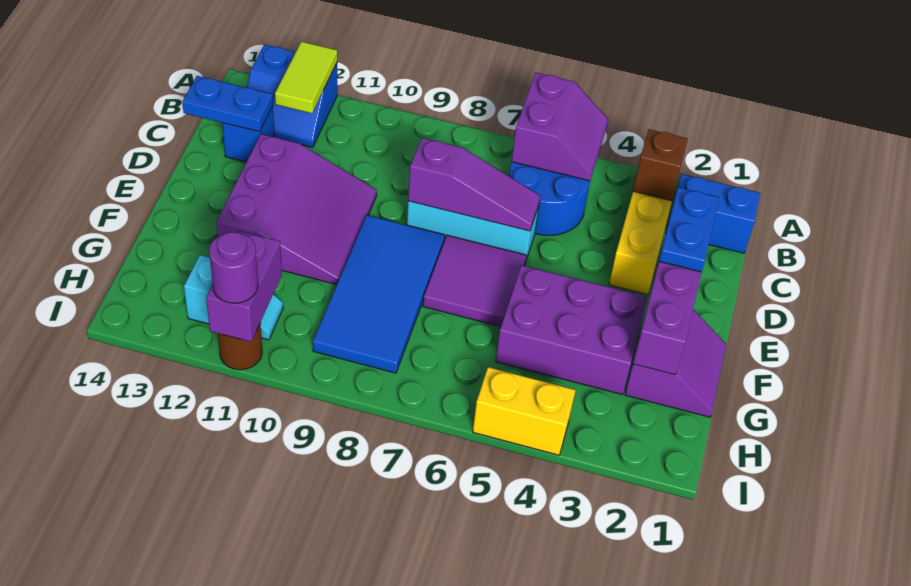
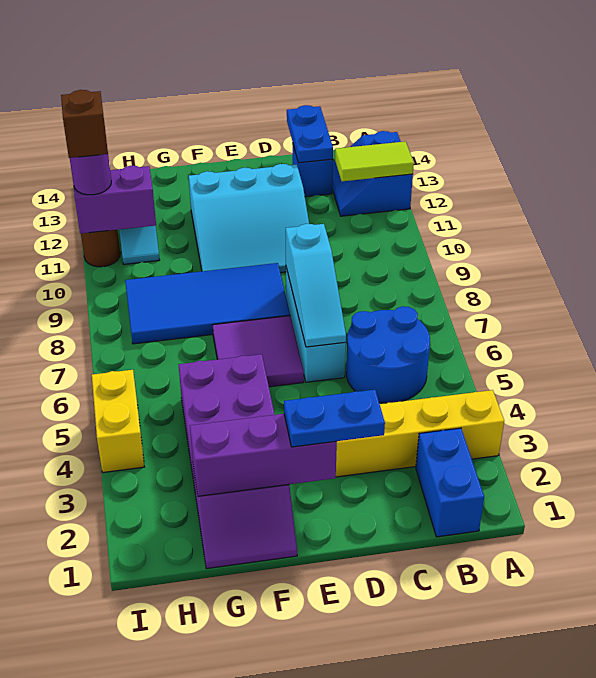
purple 2x2 slope [512,73,608,181] -> none
brown 1x1 brick [633,129,688,201] -> brown 1x1 brick moved to [61,90,108,158]
purple 1x3 slope [408,138,540,231] -> cyan 1x3 slope [286,224,346,347]
purple 3x3 slope [217,134,377,285] -> cyan 3x3 slope [189,164,309,273]

